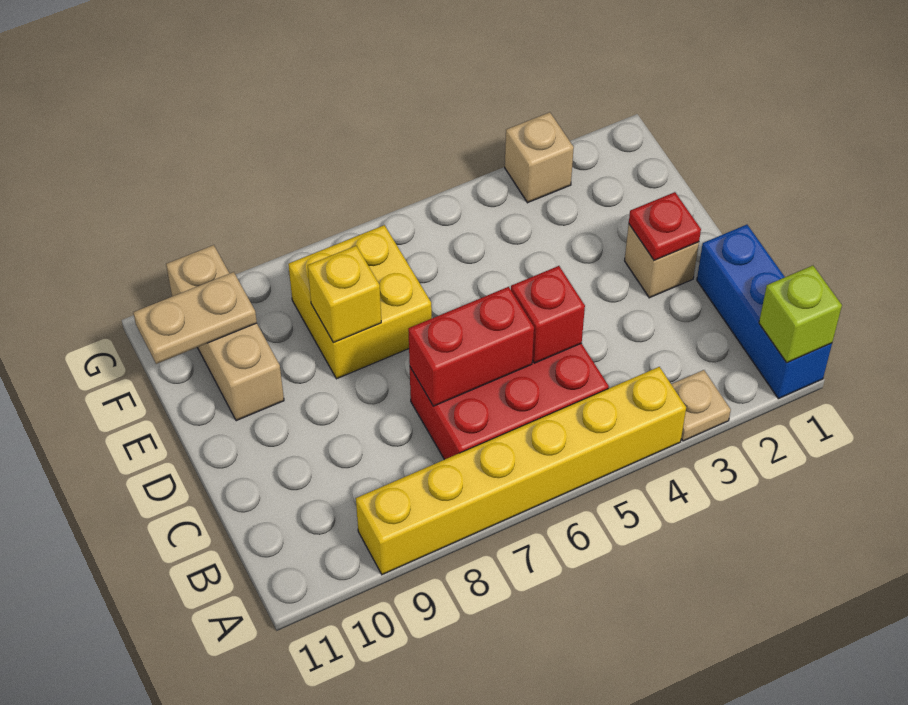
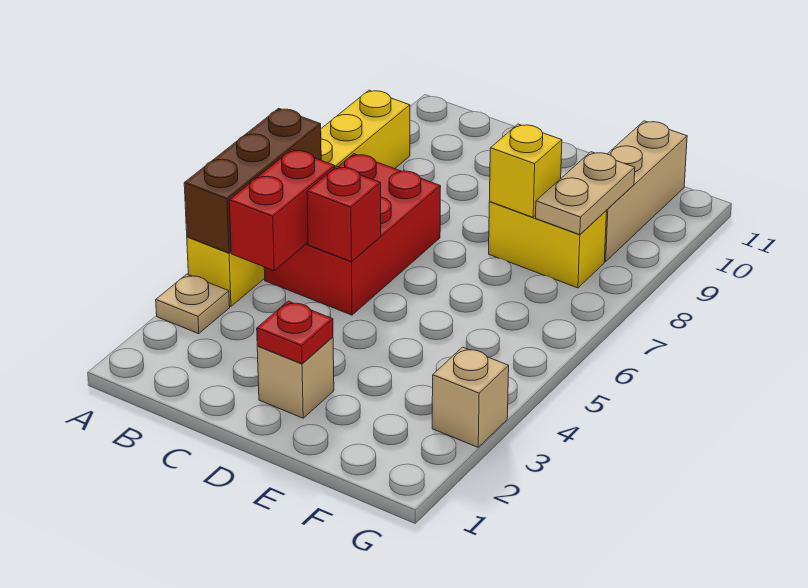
blue 1x3 brick [697,225,832,399] -> none
lime 1x1 brick [759,266,842,363] -> none
none -> brown 1x3 brick [184,108,321,253]
red 1x2 brick [408,287,534,406] -> red 1x2 brick moved to [229,150,335,271]
yellow 2x2 brick [288,225,432,379] -> yellow 1x2 brick [489,202,607,288]
tan 1x3 brick [166,245,284,421] -> tan 1x3 brick turned to [604,121,687,262]
tan 1x2 plate [133,272,257,364] -> tan 1x2 plate moved to [536,152,635,235]

